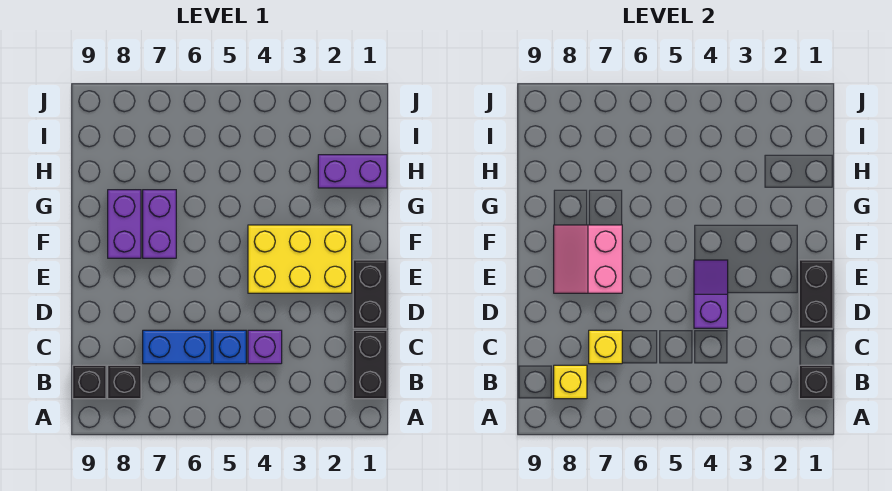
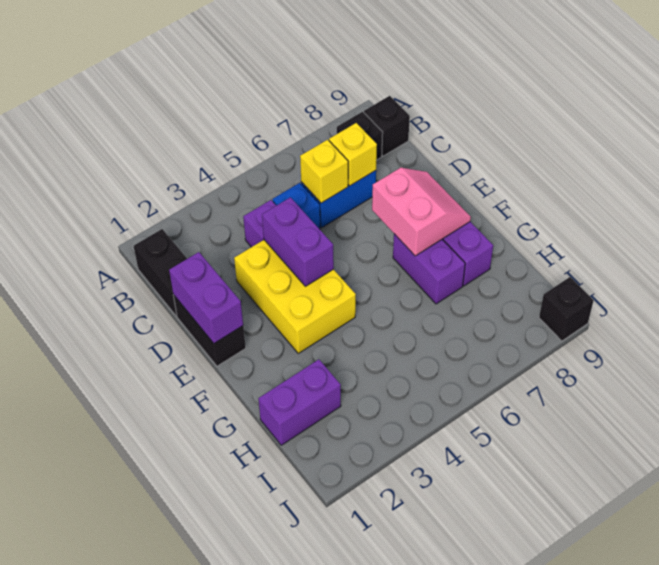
black 1x1 brick [799,365,833,399] -> black 1x1 brick moved to [539,277,594,341]
yellow 1x1 brick [554,365,587,399] -> yellow 1x1 brick moved to [300,140,348,203]
black 1x2 brick [799,260,833,328] -> purple 1x2 brick [169,252,243,343]
purple 1x2 slope [694,260,728,328] -> purple 1x2 brick [262,197,334,286]
yellow 2x3 brick [248,225,352,293] -> yellow 2x3 brick turned to [234,240,356,353]

